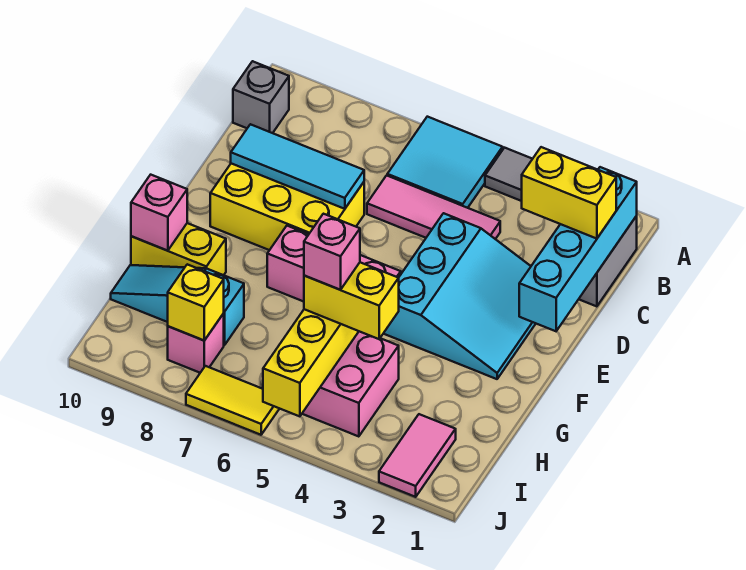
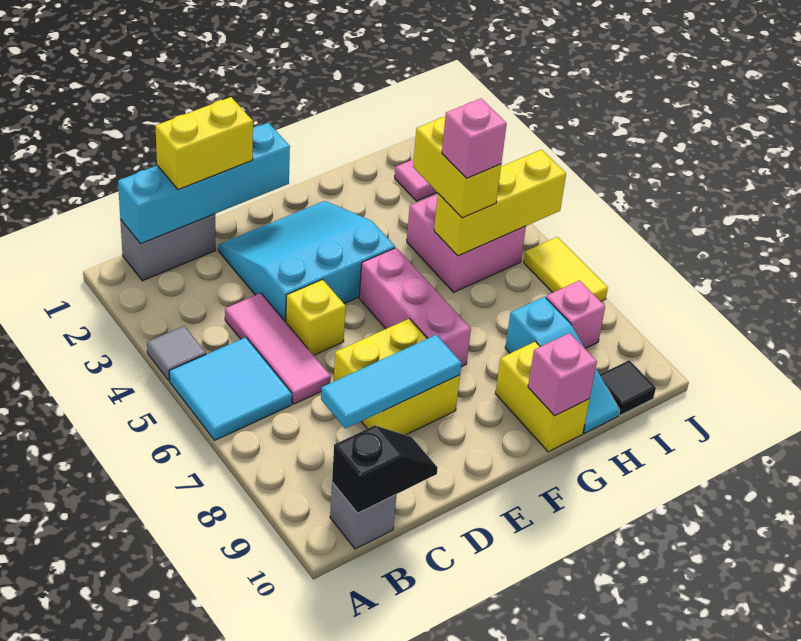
none -> black 1x2 slope [332,425,438,513]
yellow 1x2 brick [522,147,616,239] -> yellow 1x2 brick turned to [155,97,253,190]
yellow 2x3 brick [210,163,364,250] -> yellow 2x2 brick [334,319,460,435]
cyan 1x3 tile [231,124,364,209] -> cyan 1x3 tile turned to [321,335,462,429]
yellow 1x1 brick [168,264,224,340] -> yellow 1x1 brick moved to [286,280,346,355]
none -> black 1x1 tile [600,360,656,415]

